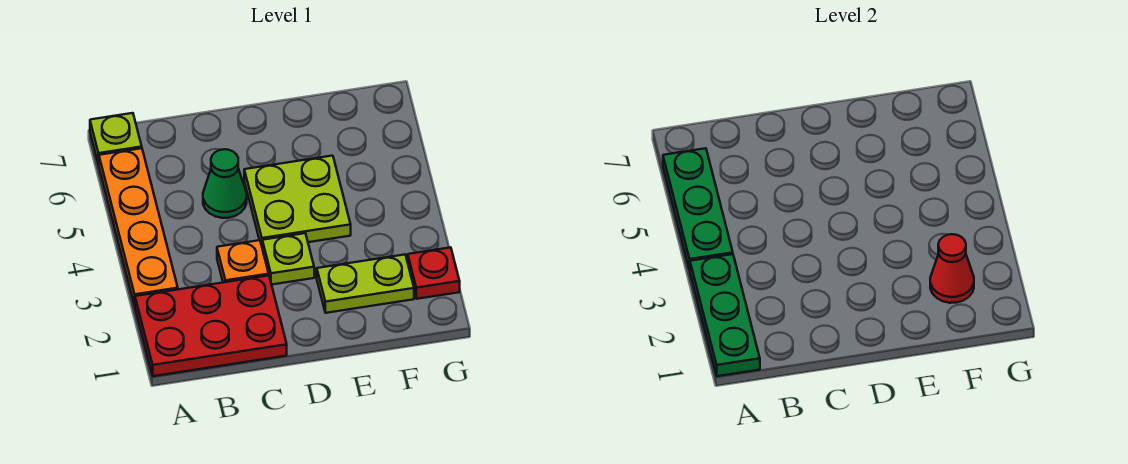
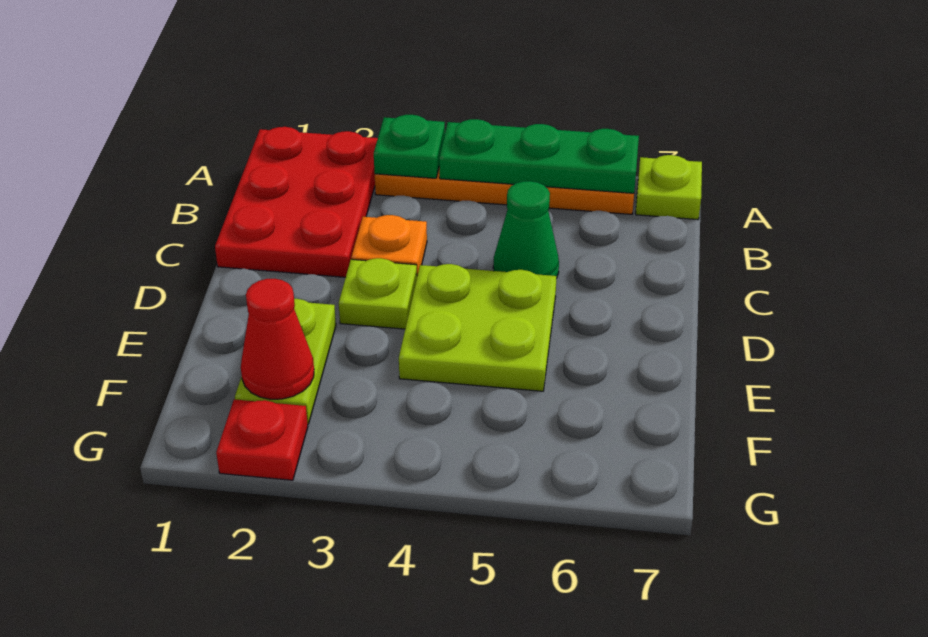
green 1x3 plate [690,254,760,376] -> green 1x1 plate [374,115,445,178]

